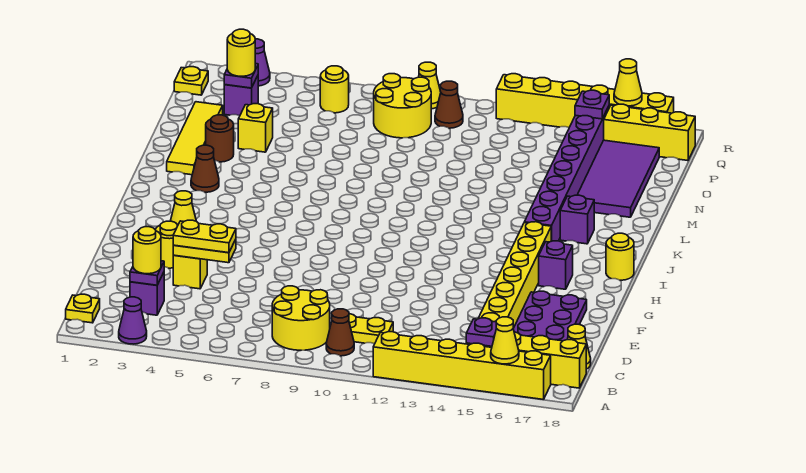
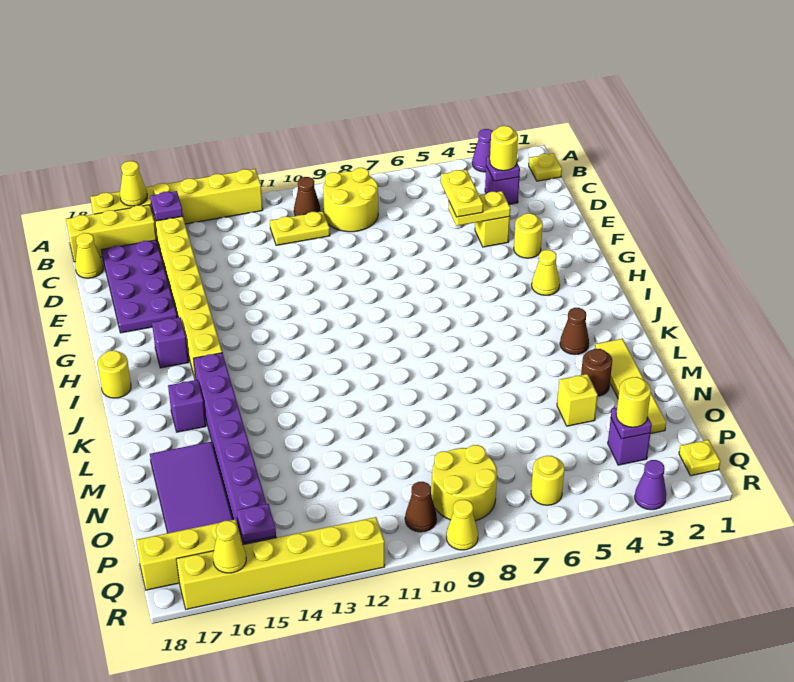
yellow 1x2 plate [173,220,236,253] -> yellow 1x2 plate turned to [441,170,483,217]

